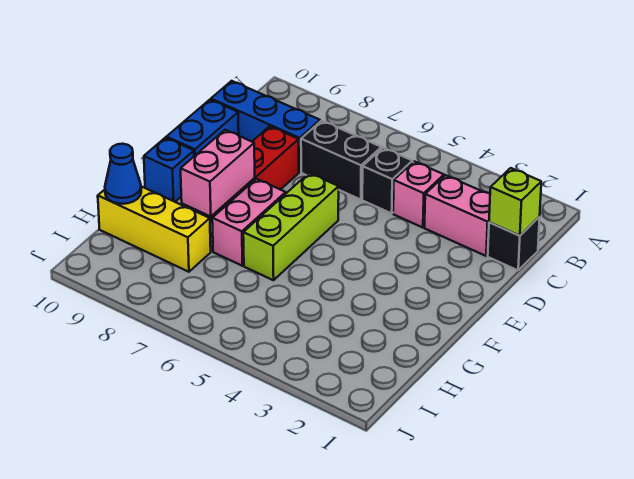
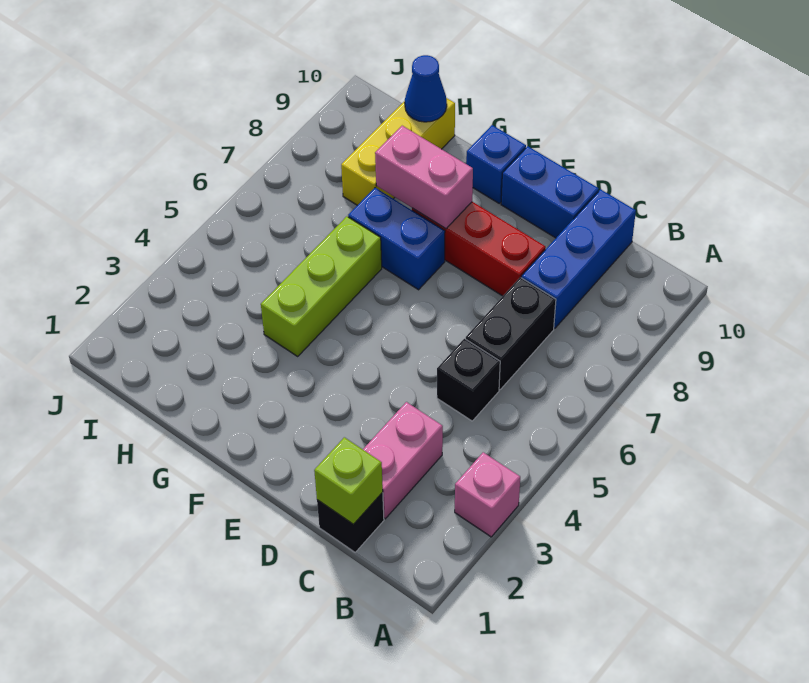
pink 1x1 brick [393,161,444,228] -> pink 1x1 brick moved to [455,452,520,537]
lime 1x3 brick [243,173,339,280] -> lime 1x3 brick turned to [261,216,382,356]
pink 1x2 brick [212,179,286,266] -> blue 1x2 brick [348,188,445,290]

